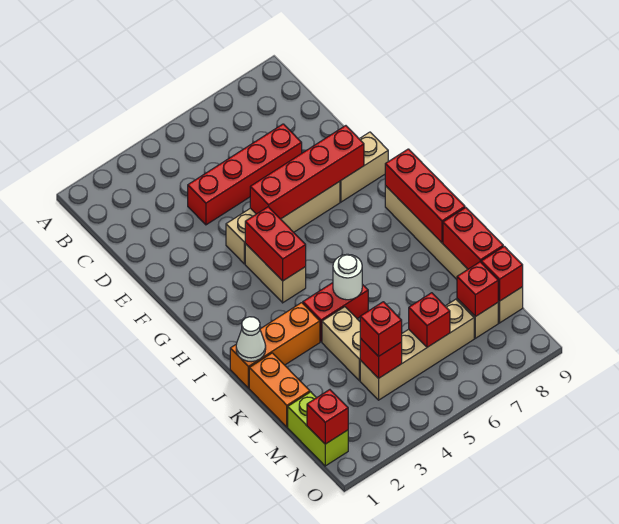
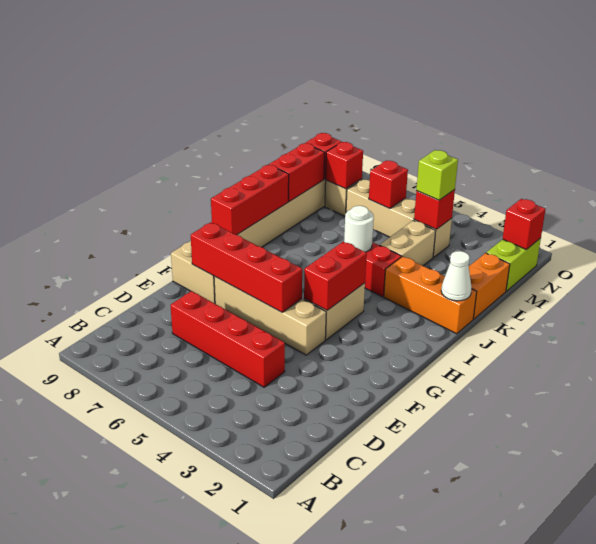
red 1x1 brick [360,302,402,356] -> lime 1x1 brick [416,150,458,200]

